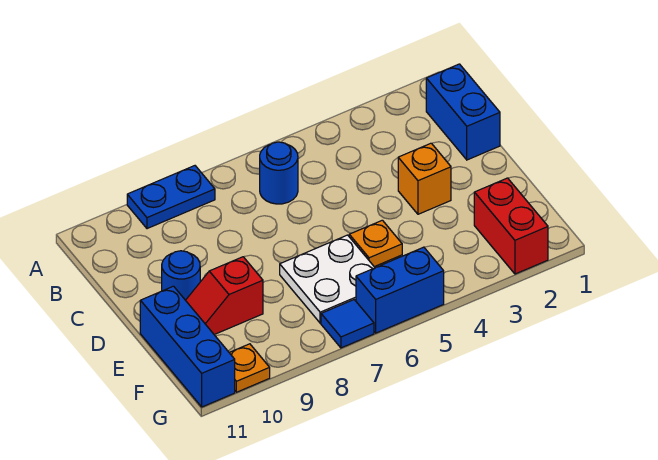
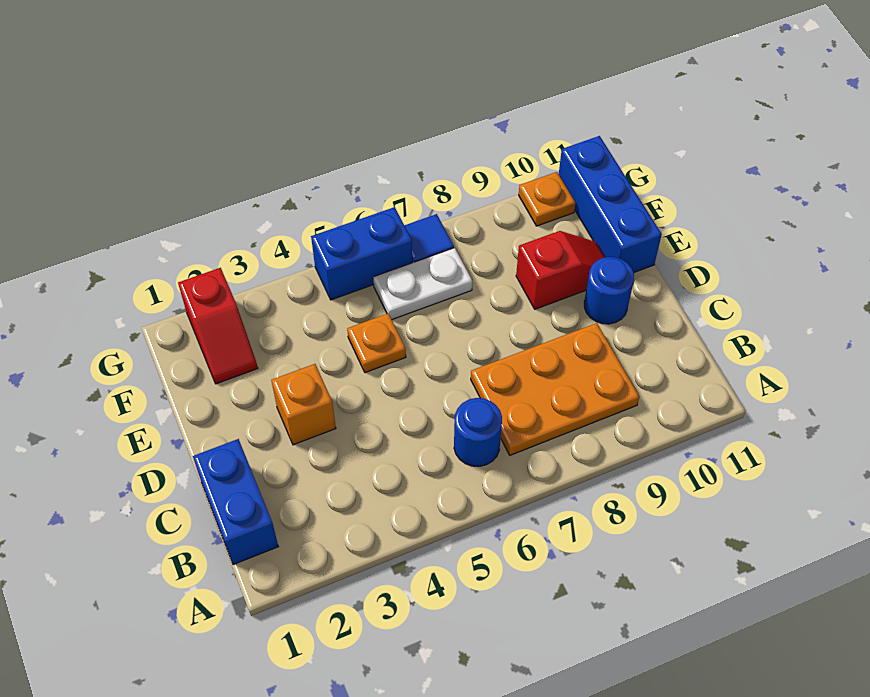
blue 1x2 plate [127,166,215,229] -> none
none -> orange 2x3 plate [471,323,639,455]
white 2x2 plate [280,235,375,323] -> white 1x2 plate [373,248,472,319]
red 1x2 brick [474,178,548,274] -> red 1x2 slope [178,268,258,384]

